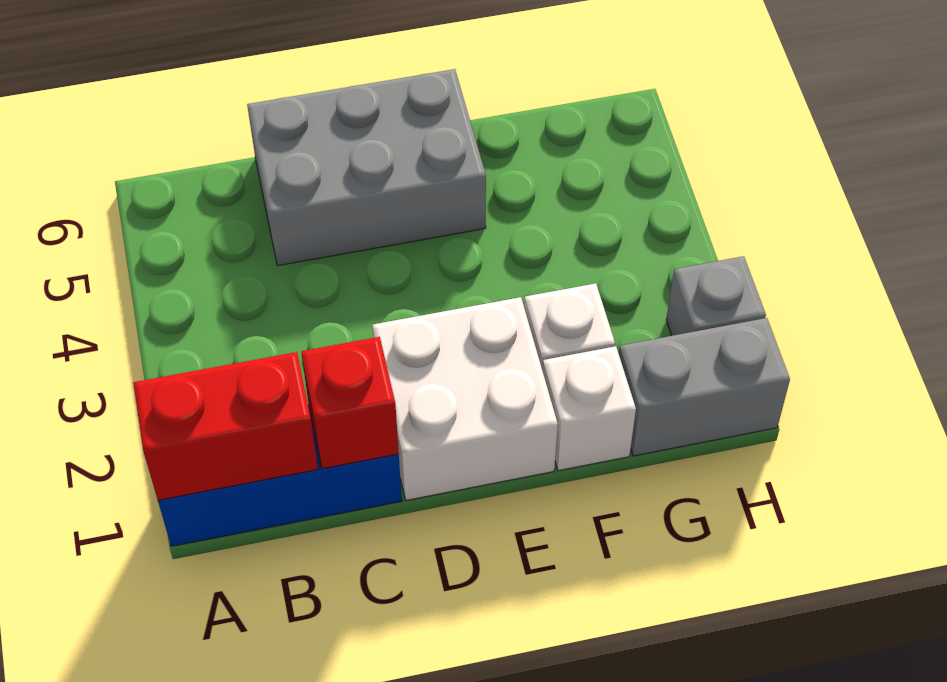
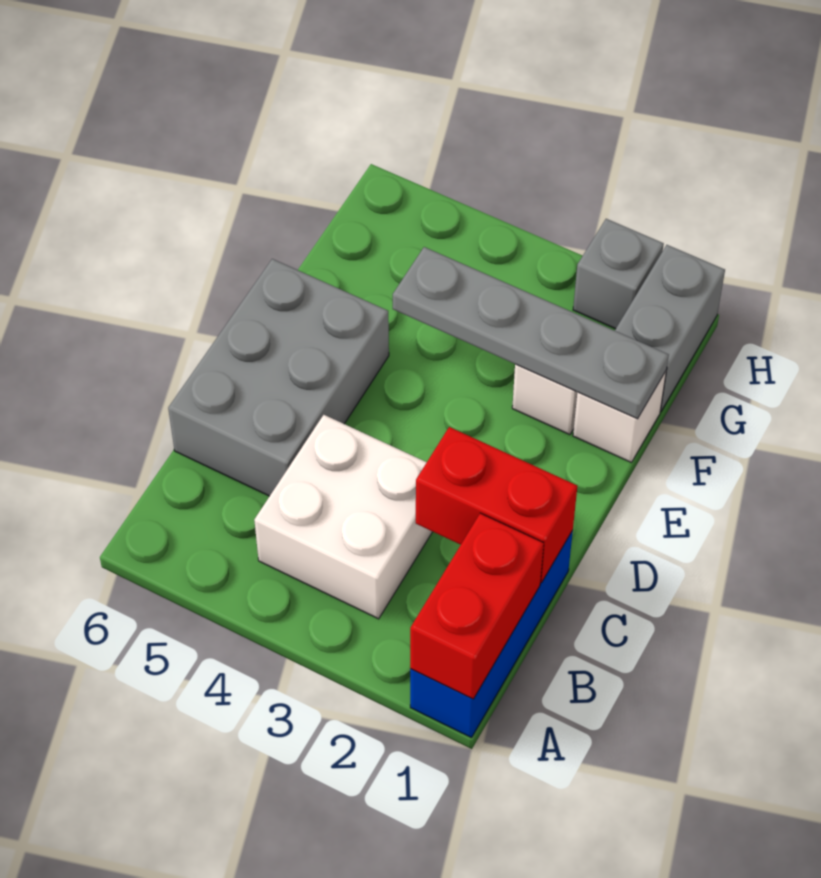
red 1x1 brick [301,337,399,469] -> red 1x2 brick [416,427,577,583]
white 2x2 brick [373,297,558,500] -> white 2x2 brick moved to [254,415,433,619]
none -> grey 1x4 plate [393,247,669,419]

